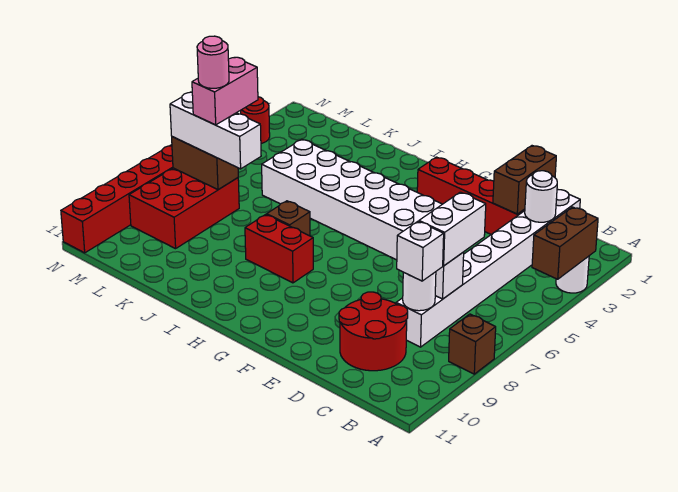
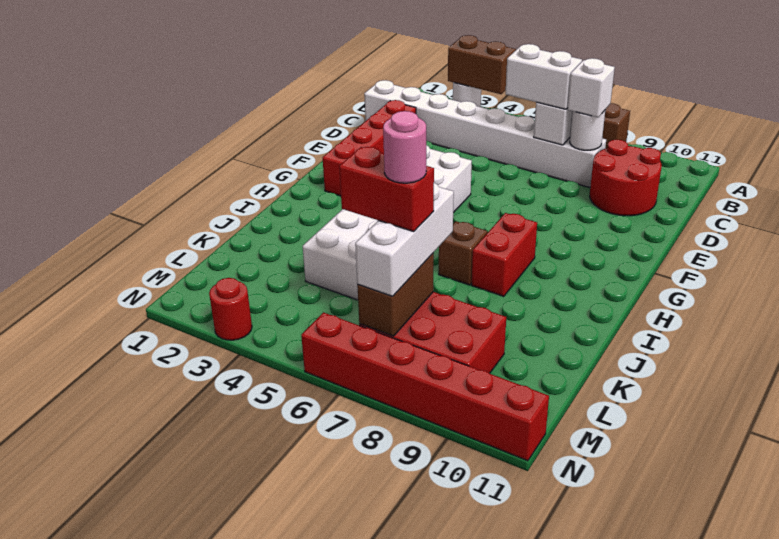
white 1x1 round brick [525,171,557,222] -> none
brown 1x2 brick [493,146,556,214] -> none
pink 1x2 brick [192,57,258,125] -> red 1x2 brick [339,147,434,231]

